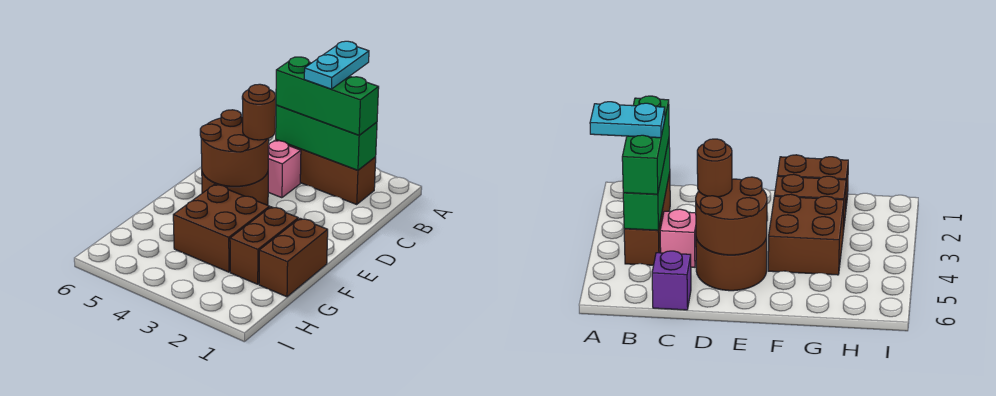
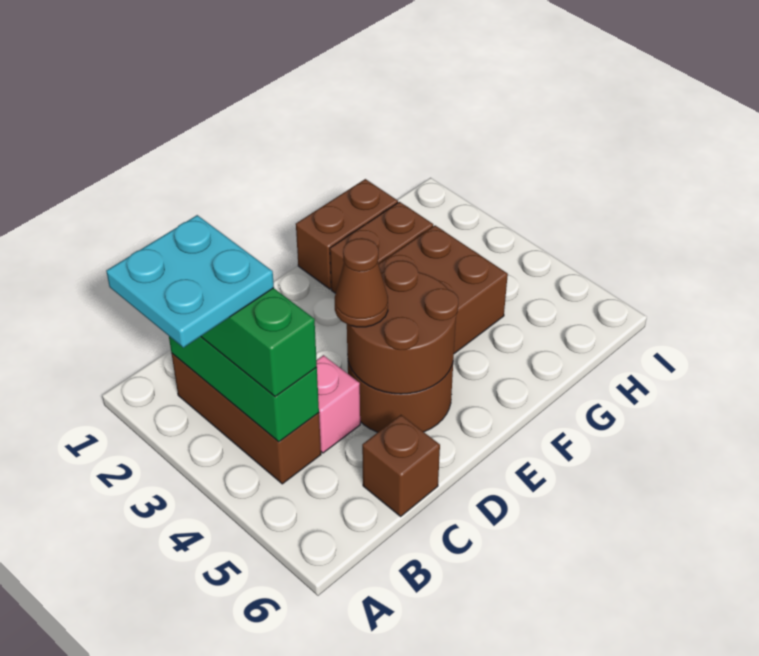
cyan 1x2 plate [304,41,369,89] -> cyan 2x2 plate [106,215,274,348]
purple 1x1 brick [652,251,691,310] -> brown 1x1 brick [362,415,440,516]
brown 1x1 round brick [242,84,276,140] -> brown 1x1 cone [335,238,388,327]

